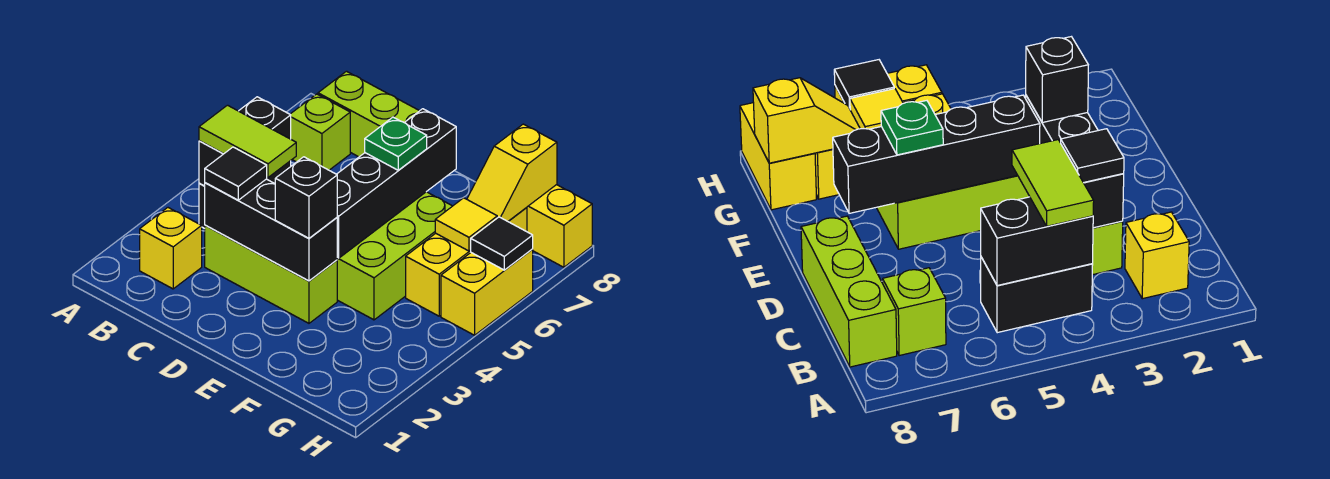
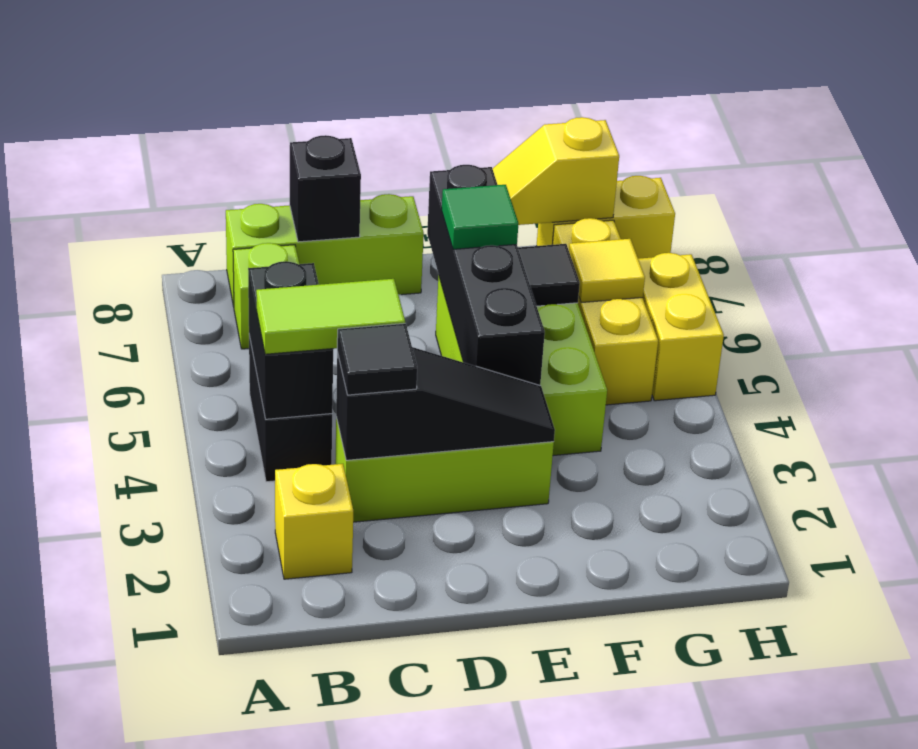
black 1x3 brick [205,179,337,281] -> black 1x3 slope [336,347,555,460]
black 1x1 brick [275,157,337,238] -> black 1x1 brick moved to [290,135,361,242]
green 1x1 plate [365,117,427,170] -> green 1x1 tile [442,185,518,249]
yellow 1x2 slope [467,124,557,221] -> yellow 1x2 slope turned to [493,117,619,225]
black 1x1 tile [471,217,533,270] -> black 1x1 tile moved to [518,244,580,306]

